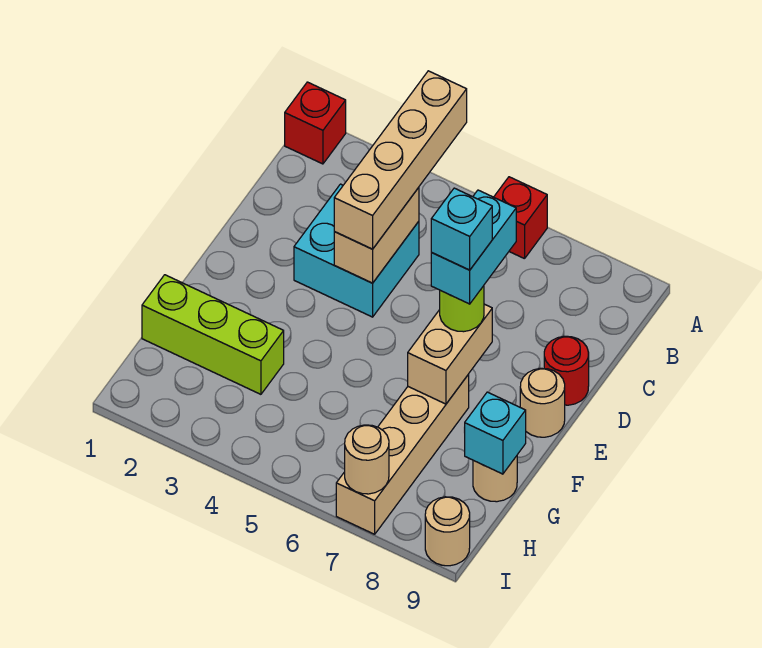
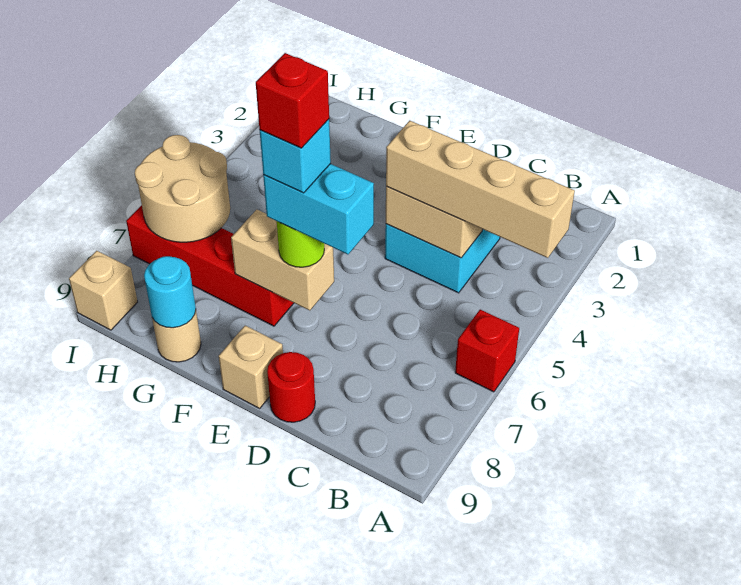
red 1x1 brick [285,82,346,164] -> red 1x1 brick moved to [256,53,329,148]
tan 1x1 round brick [520,368,565,437] -> tan 1x1 brick [219,326,283,408]
tan 1x4 brick [336,374,469,534] -> red 1x4 brick [126,205,294,326]
lime 1x3 brick [142,275,284,394] -> none
cyan 1x1 brick [464,392,526,474] -> cyan 1x1 round brick [144,256,196,328]
tan 1x1 round brick [345,425,389,494] -> tan 2x2 round brick [135,135,230,242]
tan 1x1 round brick [425,497,470,566] -> tan 1x1 brick [69,251,138,330]

